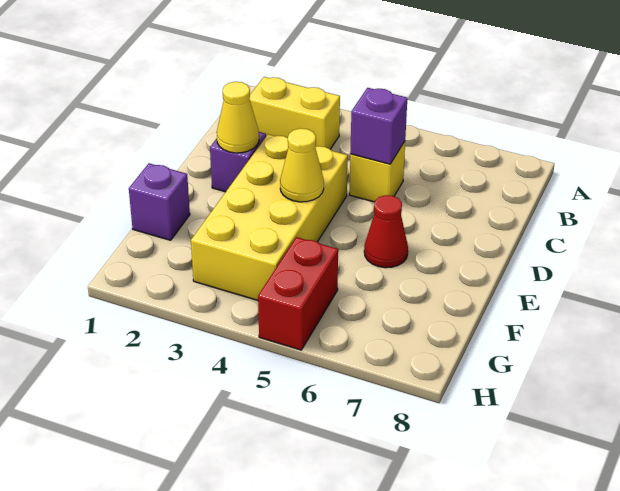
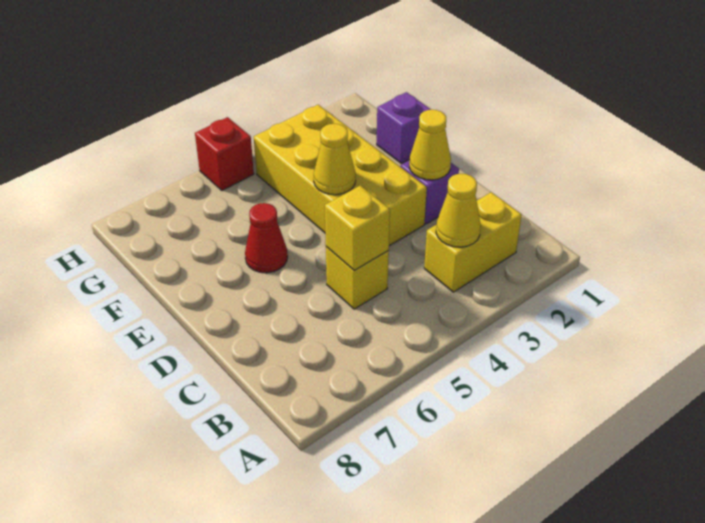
none -> yellow 1x1 cone [436,174,481,247]
purple 1x1 brick [350,88,407,164] -> yellow 1x1 brick [325,185,390,271]
red 1x2 brick [258,237,338,350] -> red 1x1 brick [195,117,254,190]

